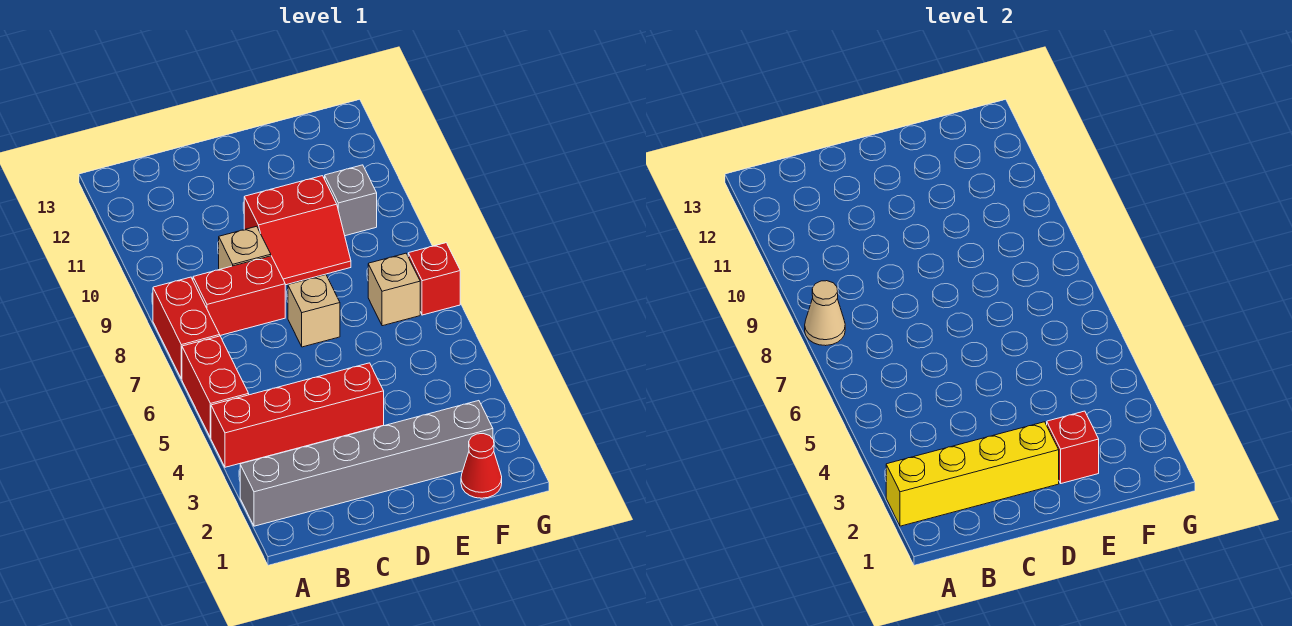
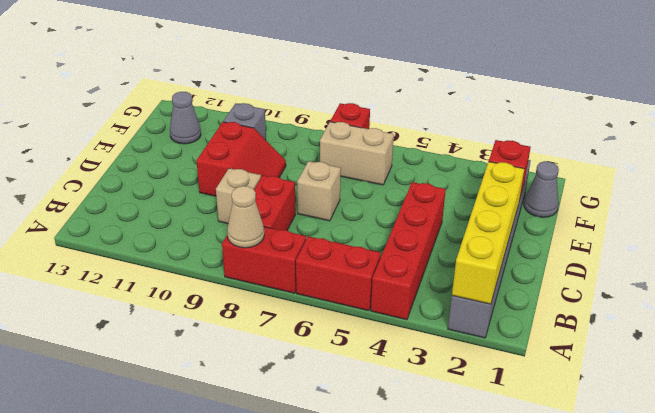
red 1x1 cone [461,434,502,498] -> grey 1x1 cone [524,161,559,217]
tan 1x1 brick [368,253,420,326] -> tan 1x2 brick [320,122,394,185]
none -> grey 1x1 cone [170,92,201,144]

